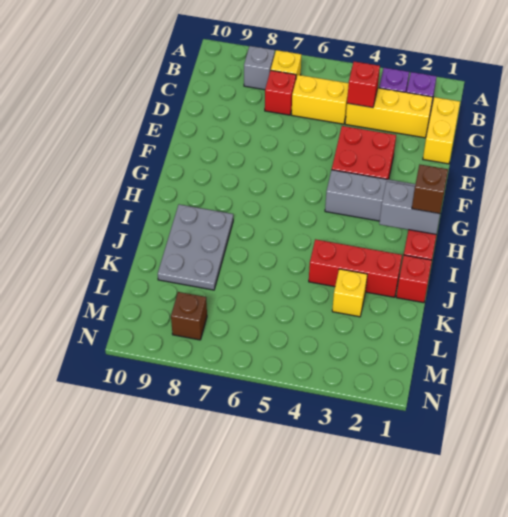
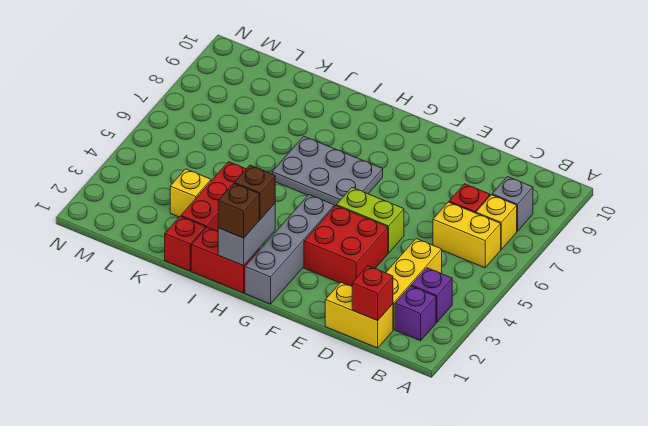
red 1x1 brick [347,62,380,108] -> red 1x1 brick moved to [352,266,393,321]
yellow 1x2 brick [292,75,349,124] -> yellow 1x2 brick turned to [433,202,501,268]
none -> lime 1x2 brick [336,188,404,253]
grey 2x3 plate [158,204,233,290] -> grey 2x3 plate moved to [272,136,383,206]
brown 1x1 brick [171,292,207,340] -> brown 1x1 brick moved to [234,165,275,220]

